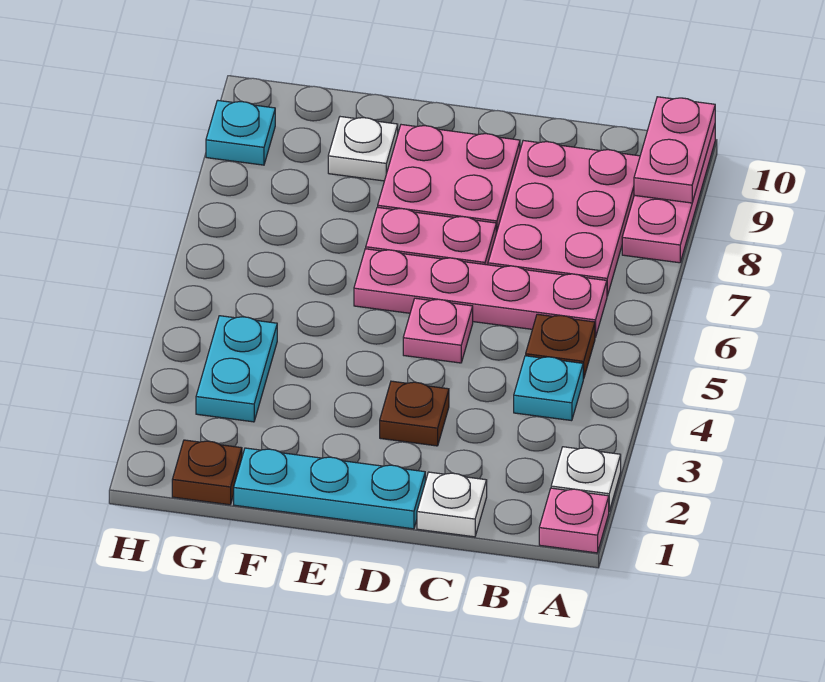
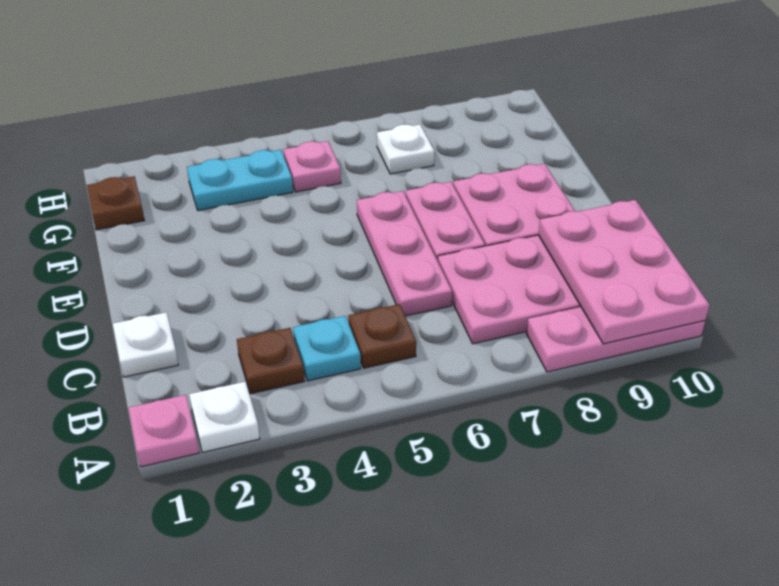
pink 1x2 plate [634,97,715,203] -> pink 2x3 plate [538,200,709,344]
pink 1x4 plate [354,249,607,337] -> pink 1x3 plate [357,191,452,316]
cyan 1x3 plate [234,448,425,529] -> none
brown 1x1 plate [380,381,449,446] -> brown 1x1 plate moved to [237,328,305,394]
pink 1x1 plate [403,298,473,363] -> pink 1x1 plate moved to [284,141,341,192]
white 1x1 plate [328,117,398,181] -> white 1x1 plate moved to [377,124,435,174]
cyan 1x1 plate [206,100,275,165] -> none

